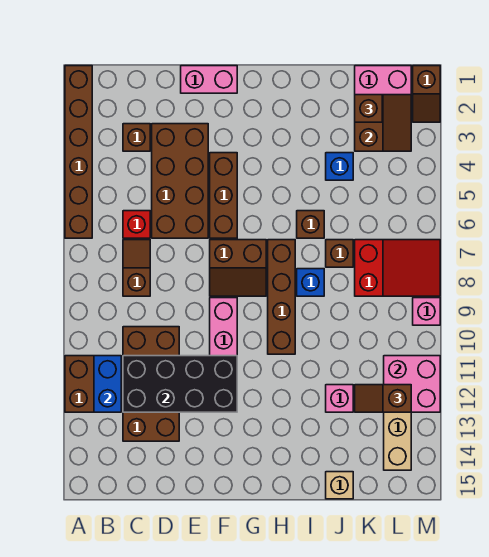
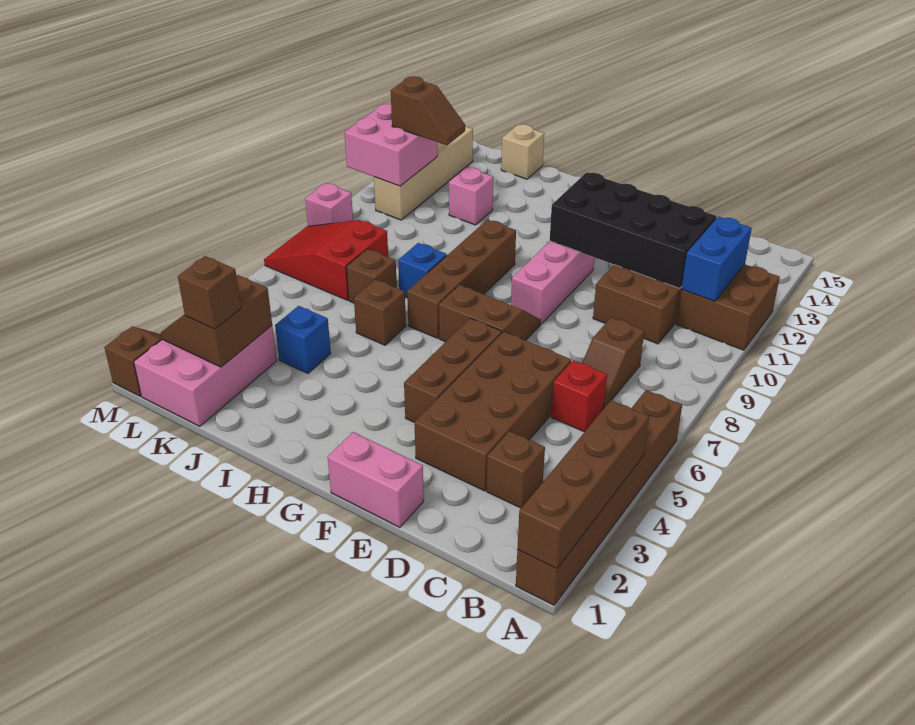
none -> brown 1x4 brick [517,400,649,569]

